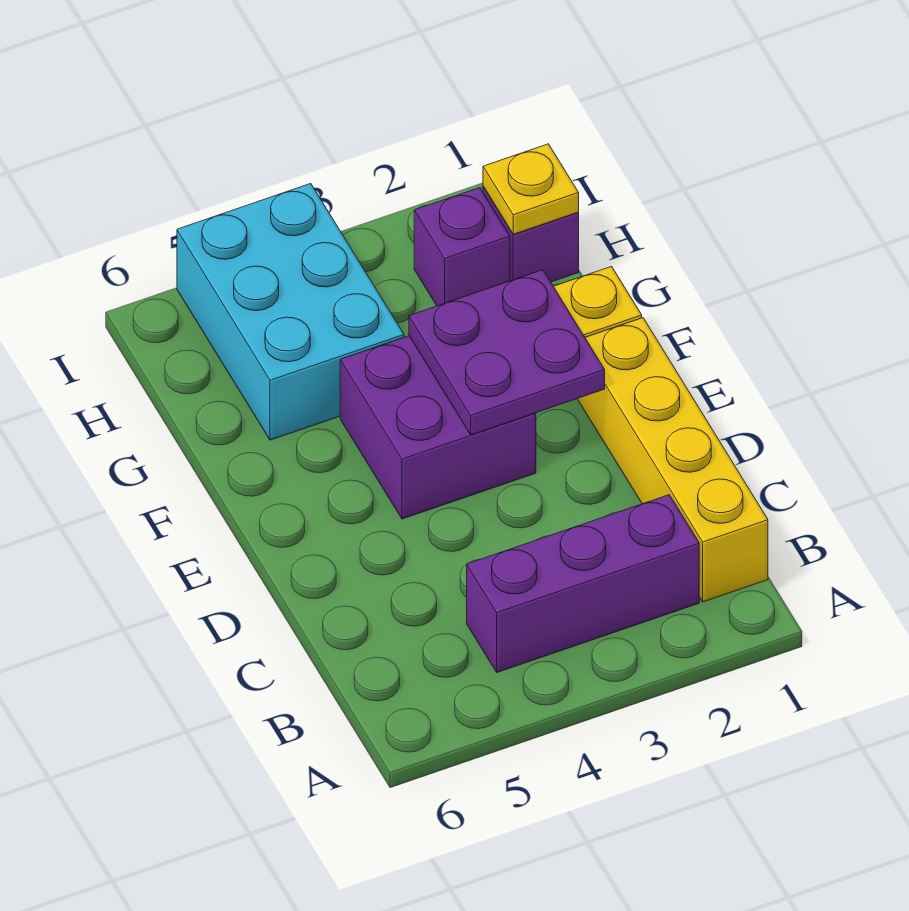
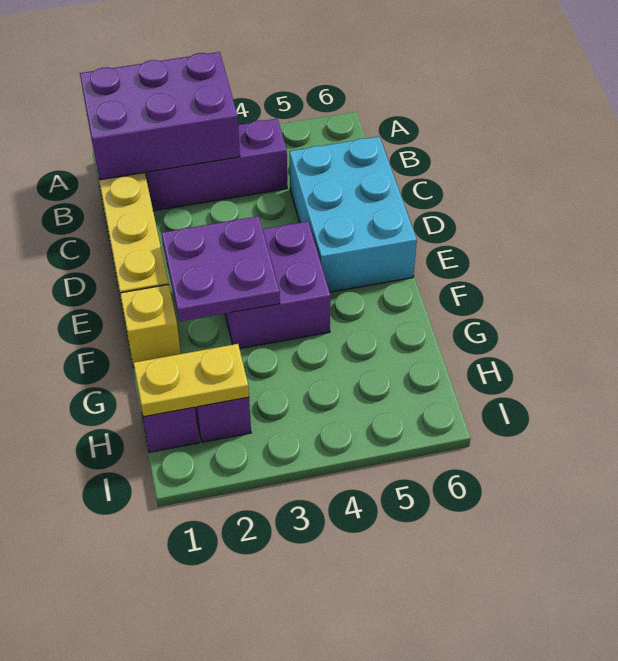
none -> purple 2x3 brick [80,52,240,180]
cyan 2x3 brick [177,184,404,440] -> cyan 2x3 brick moved to [290,137,417,292]
yellow 1x1 plate [483,144,579,234] -> yellow 1x2 plate [133,344,249,417]

